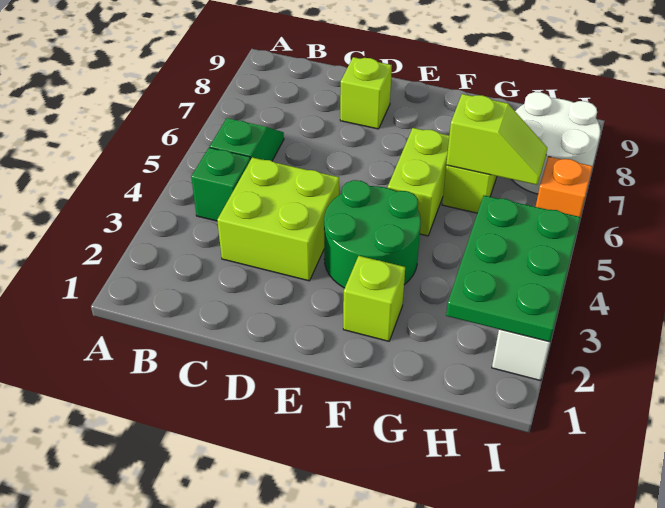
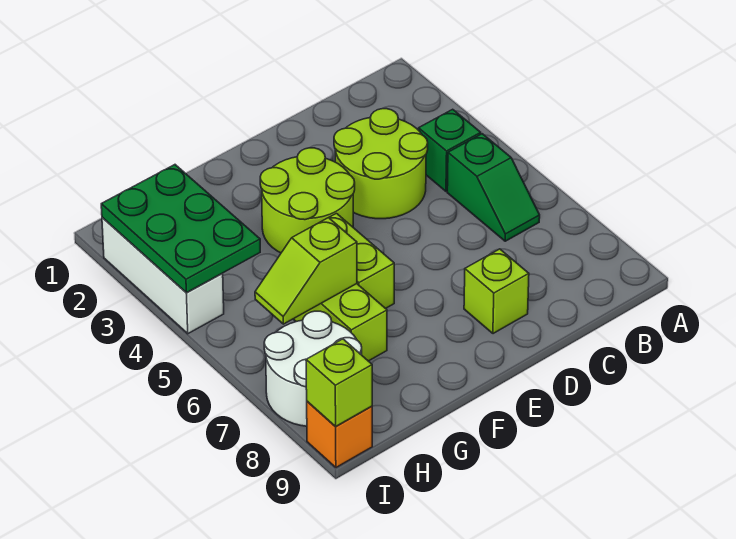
lime 2x2 brick [217,157,339,281] -> lime 2x2 round brick [334,109,428,219]
green 2x2 round brick [324,180,421,288] -> lime 2x2 round brick [260,148,355,253]
lime 1x1 brick [343,256,405,341] -> lime 1x1 brick moved to [306,339,372,427]
orange 1x1 brick [536,157,593,217] -> orange 1x1 brick moved to [307,401,372,467]

